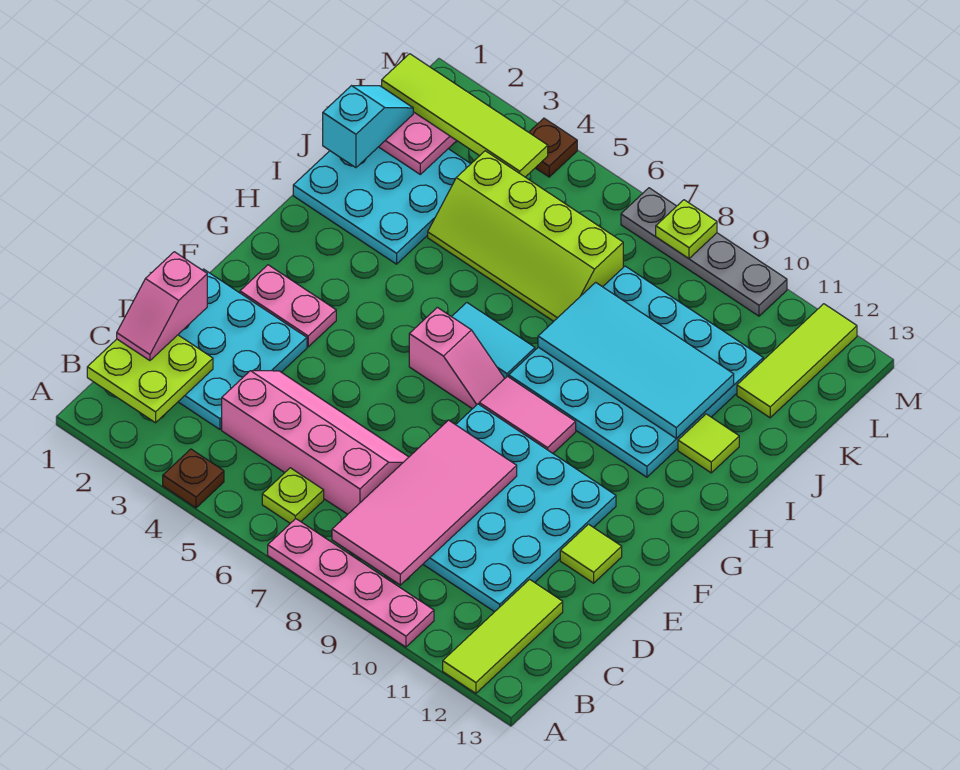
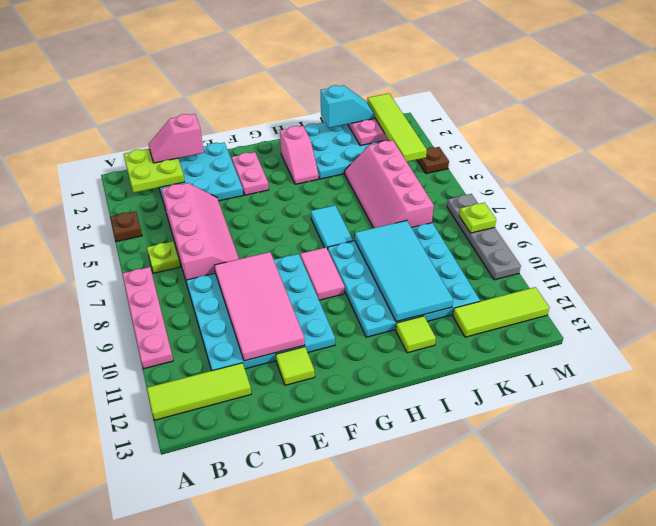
pink 2x4 tile [332,420,517,585] -> pink 2x4 tile turned to [214,252,305,361]
pink 1x2 slope [409,307,505,409] -> pink 1x2 slope moved to [280,126,319,184]
lime 2x4 slope [428,151,623,321] -> pink 2x4 slope [345,140,434,228]

